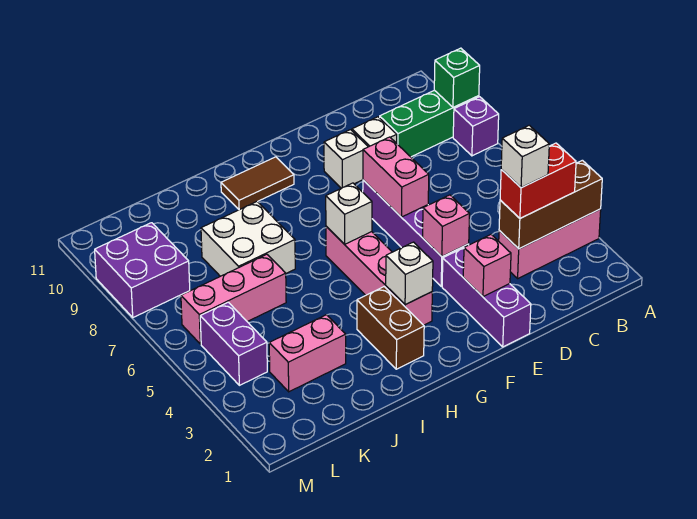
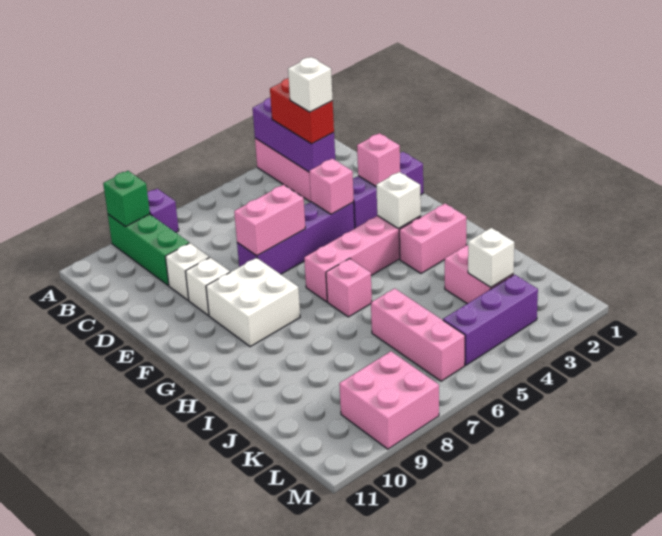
brown 1x3 brick [499,160,602,249] -> purple 1x3 brick [253,98,335,172]
white 1x1 brick [326,183,372,244] -> white 1x1 brick moved to [468,228,514,287]
brown 1x2 tile [221,157,294,209] -> none
brown 1x2 brick [357,287,424,369] -> pink 1x2 brick [399,204,466,273]
none -> pink 1x1 brick [326,258,372,317]
white 2x2 brick [201,202,295,276] -> white 2x2 brick moved to [206,258,300,347]
purple 1x2 brick [200,302,267,385] -> purple 1x3 brick [443,275,538,365]
purple 2x2 brick [95,223,190,317] -> pink 2x2 brick [339,351,439,449]

